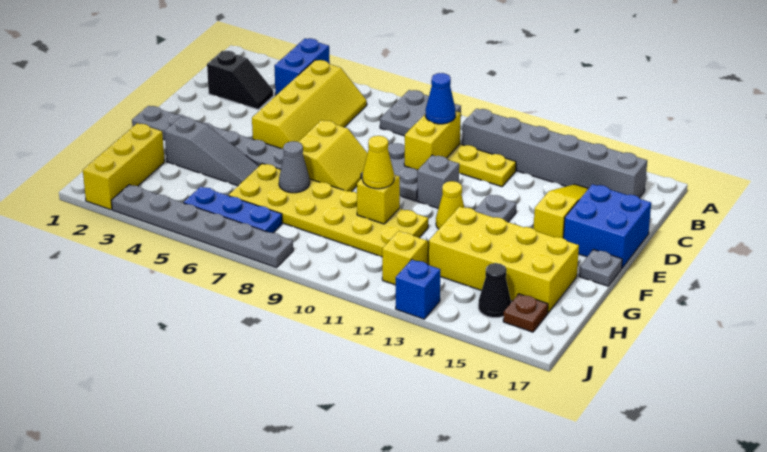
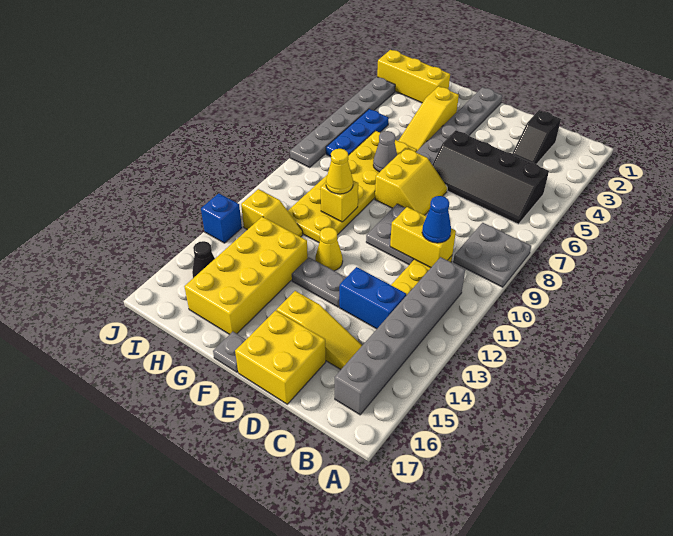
blue 1x2 brick [274,38,330,95] -> blue 1x2 brick moved to [339,267,406,329]
yellow 2x4 slope [252,60,367,149] -> black 2x4 slope [432,130,549,224]
blue 2x2 brick [564,184,651,268] -> yellow 2x2 brick [235,310,326,404]
yellow 2x2 slope [299,120,368,192] -> yellow 2x2 slope turned to [375,148,447,215]
grey 1x1 brick [417,155,459,208] -> none
grey 1x3 slope [164,117,259,186] -> yellow 1x3 slope [399,86,459,151]
brown 1x1 plate [503,294,548,332] -> none

